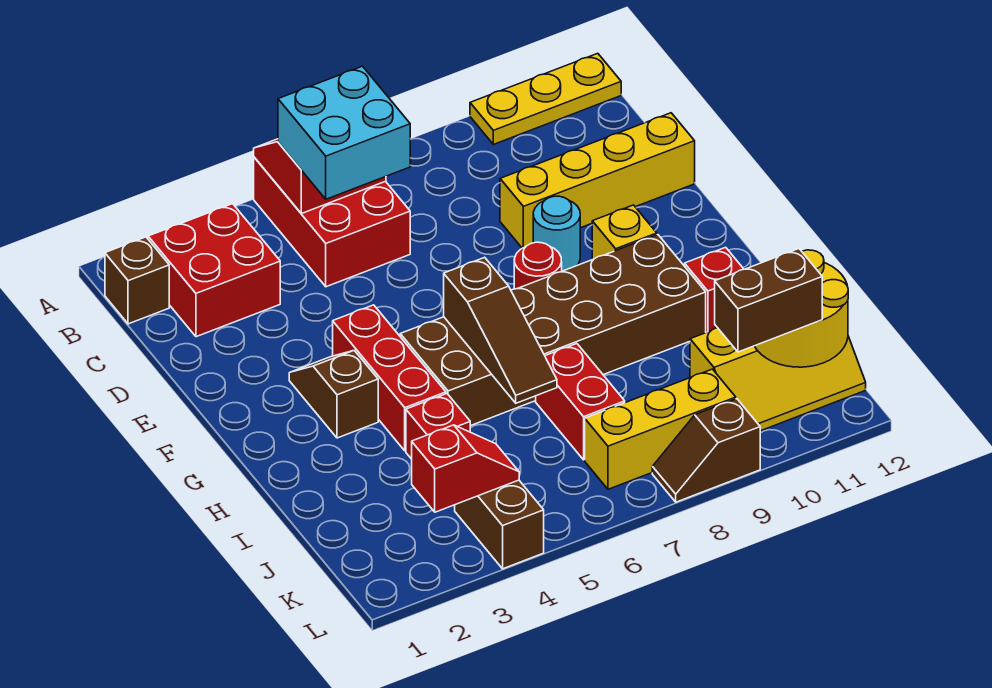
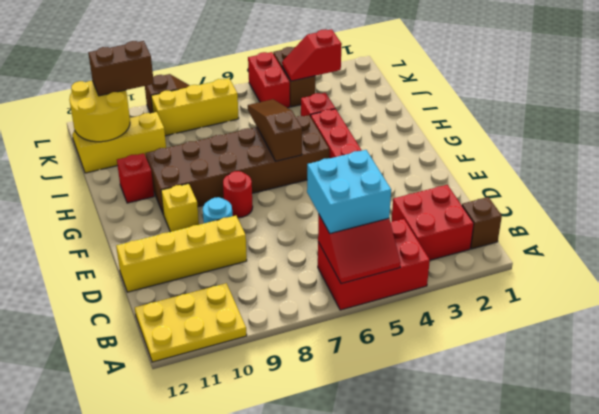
red 2x3 brick [254,157,410,287] -> red 2x3 brick turned to [318,219,430,310]
yellow 1x3 plate [470,53,621,144] -> yellow 2x3 plate [135,283,247,362]
brown 1x2 slope [289,351,378,438] -> none
red 1x2 brick [536,344,625,460] -> red 1x2 brick moved to [248,52,290,108]

